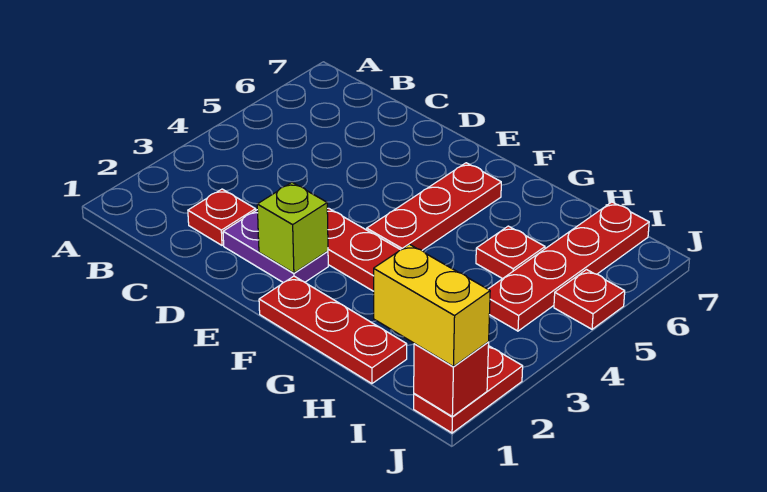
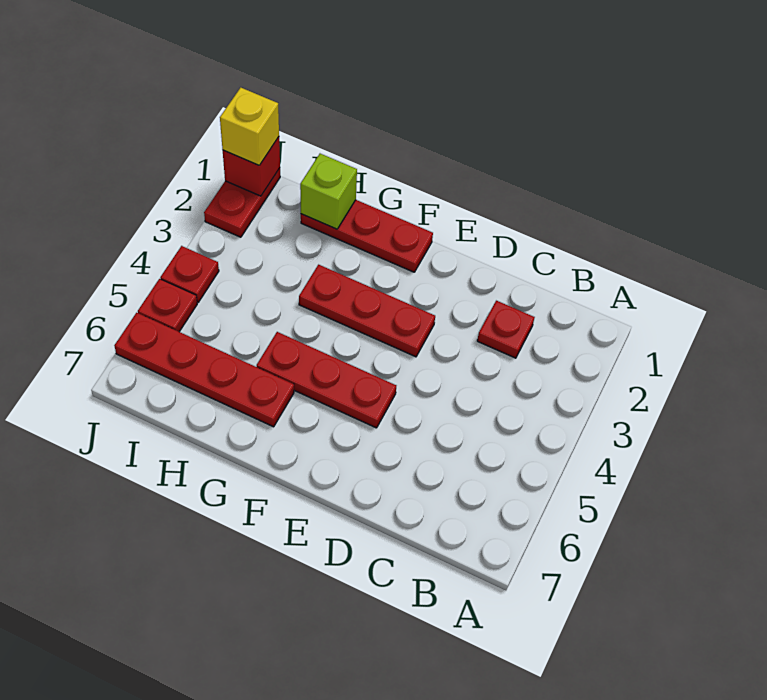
purple 1x2 plate [223,210,328,283] -> none
lime 1x1 brick [257,182,328,273] -> lime 1x1 brick moved to [300,154,357,229]
red 1x3 plate [367,163,501,250] -> red 1x3 plate turned to [257,332,396,428]
red 1x1 plate [476,226,545,279] -> red 1x1 plate moved to [160,246,219,302]
yellow 1x2 brick [374,244,490,367] -> yellow 1x1 brick [220,88,279,165]
red 1x4 plate [488,202,649,331] -> red 1x4 plate turned to [114,313,294,427]

